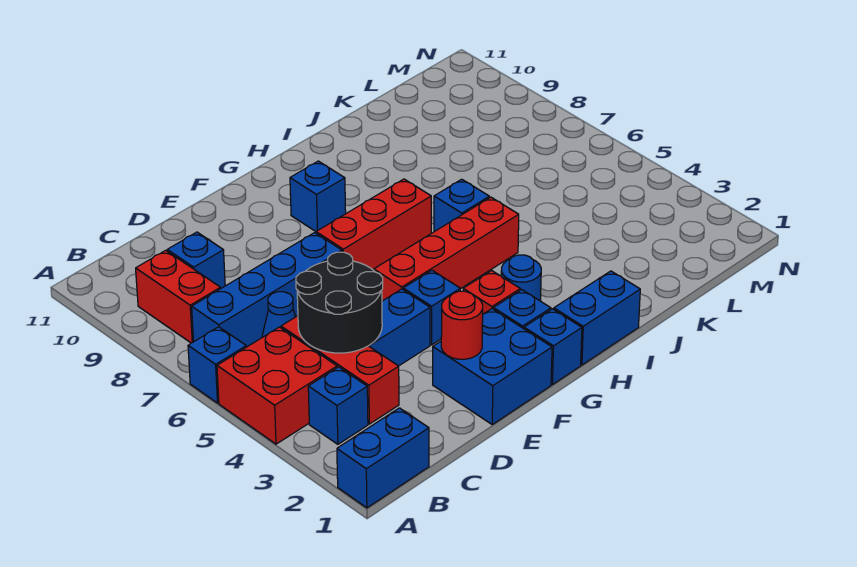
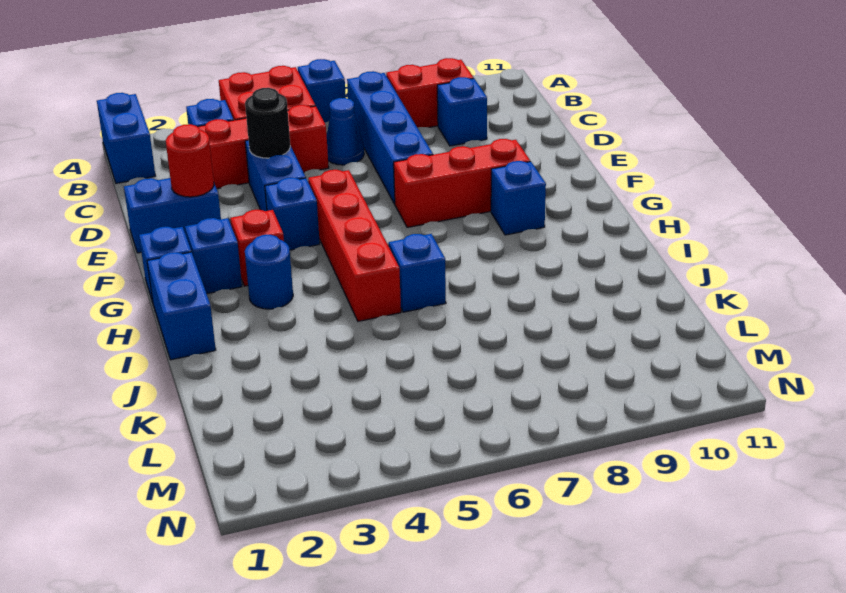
black 2x2 round brick [296,252,383,353] -> black 1x1 round brick [245,88,290,158]
blue 2x2 brick [433,309,552,424] -> blue 1x2 brick [124,178,221,253]
red 1x3 brick [316,179,431,270] -> red 1x3 brick turned to [394,139,530,228]

